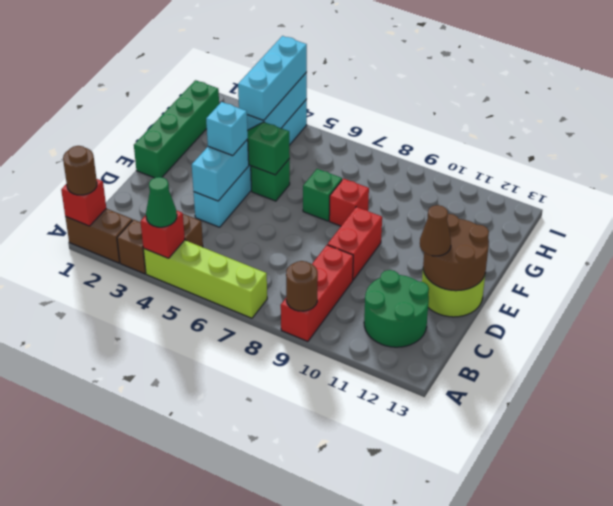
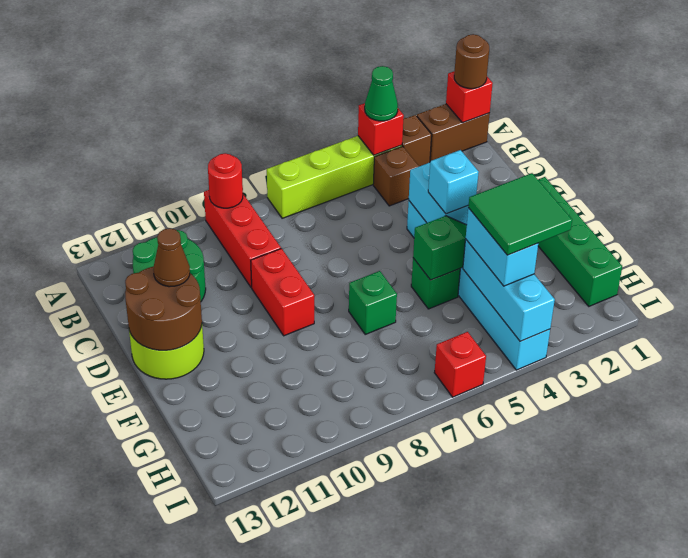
brown 1x1 round brick [286,261,318,311] -> red 1x1 round brick [208,153,243,208]
red 1x1 brick [329,179,369,226] -> red 1x1 brick moved to [434,332,486,397]
none -> green 2x2 tile [468,173,572,255]
cyan 1x3 brick [238,36,307,121] -> cyan 1x2 brick [466,208,538,286]

